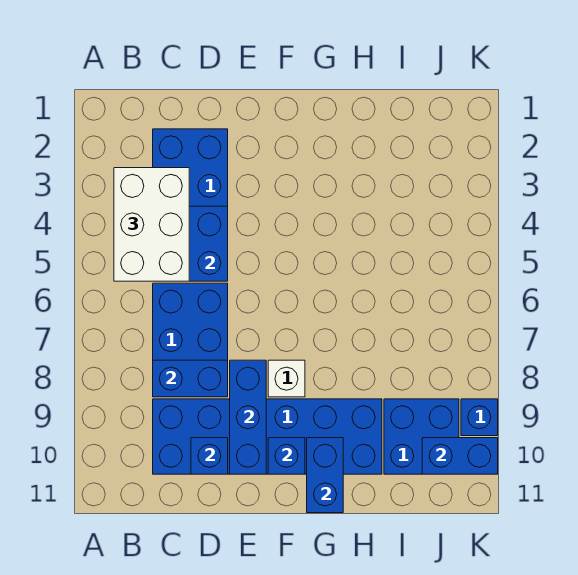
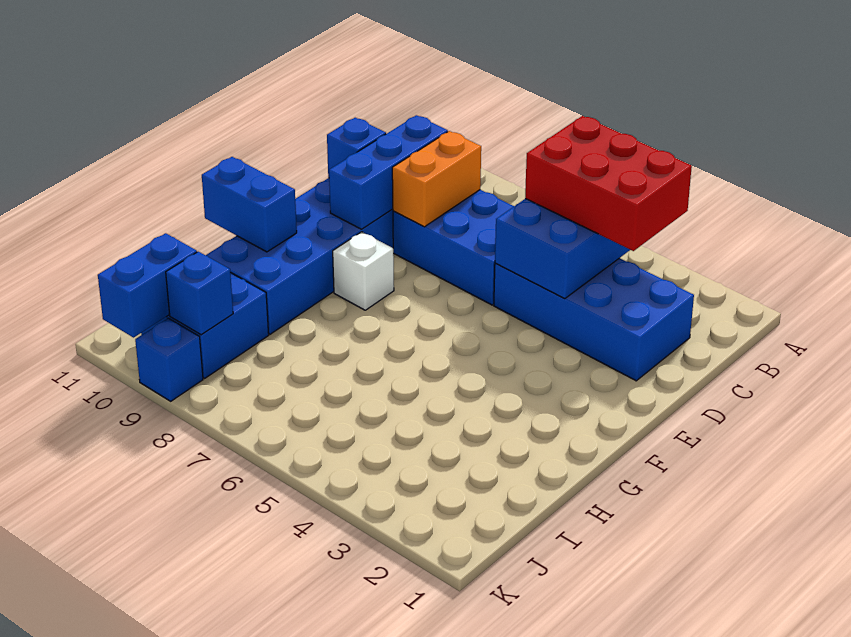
white 2x3 brick [114,168,189,281] -> red 2x3 brick [525,116,692,251]
blue 1x2 brick [153,360,228,397] -> orange 1x2 brick [392,131,481,227]
blue 1x3 brick [230,360,266,474] -> blue 1x3 brick turned to [329,115,448,229]
blue 1x1 brick [268,438,305,474] -> blue 1x1 brick moved to [166,252,233,335]

